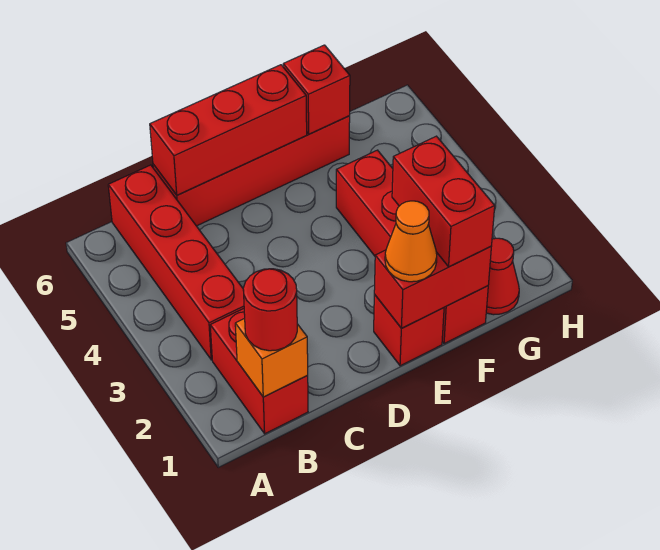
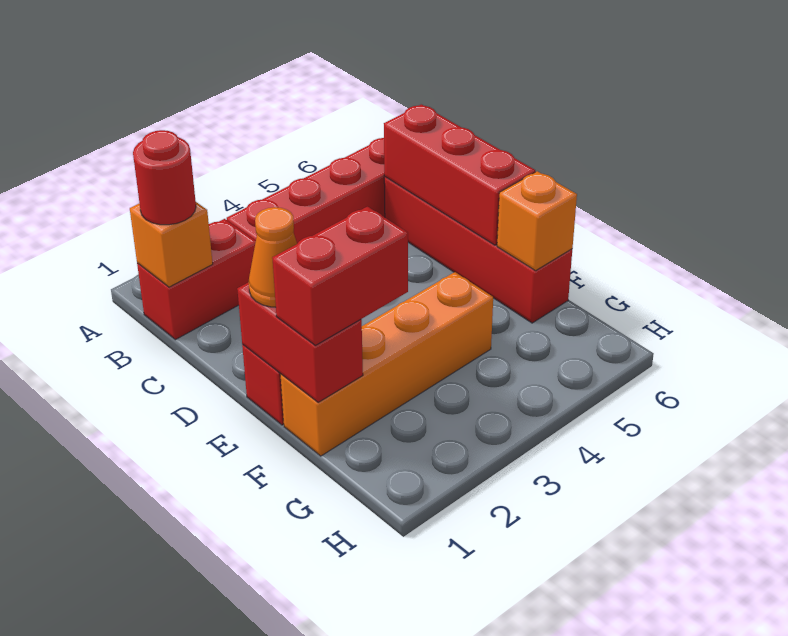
red 1x4 brick [336,150,488,344] -> orange 1x4 brick [280,272,493,456]
red 1x1 brick [283,45,350,134] -> orange 1x1 brick [497,171,577,271]
red 1x1 cone [486,238,519,315] -> none

